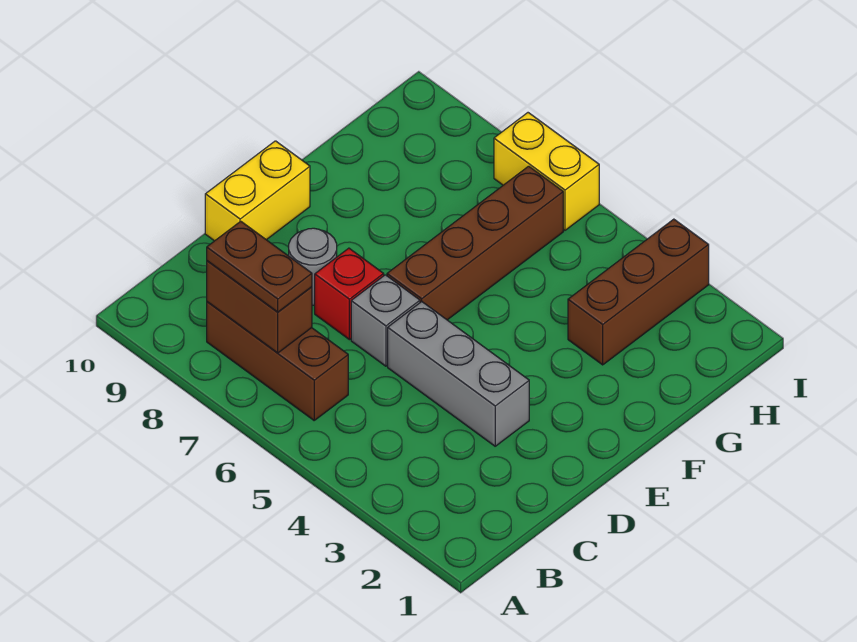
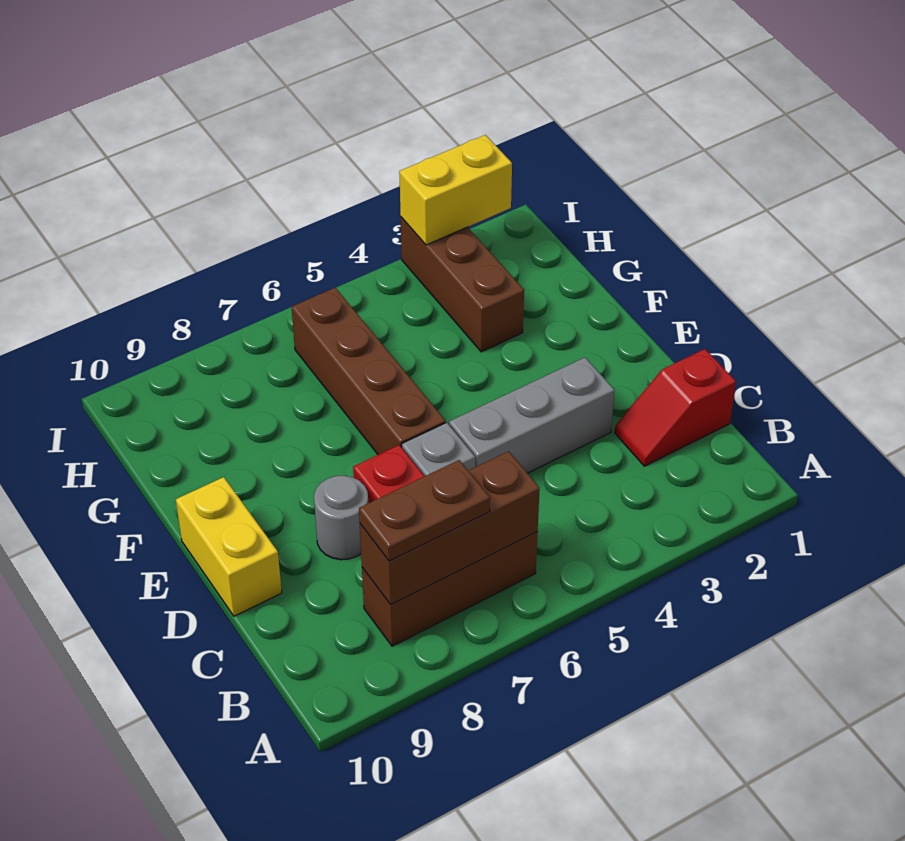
brown 1x2 brick [207,261,312,353] -> brown 1x3 brick [360,451,540,605]
none -> red 1x2 slope [615,349,736,466]
yellow 1x2 brick [494,113,599,230] -> yellow 1x2 brick moved to [399,135,512,245]

